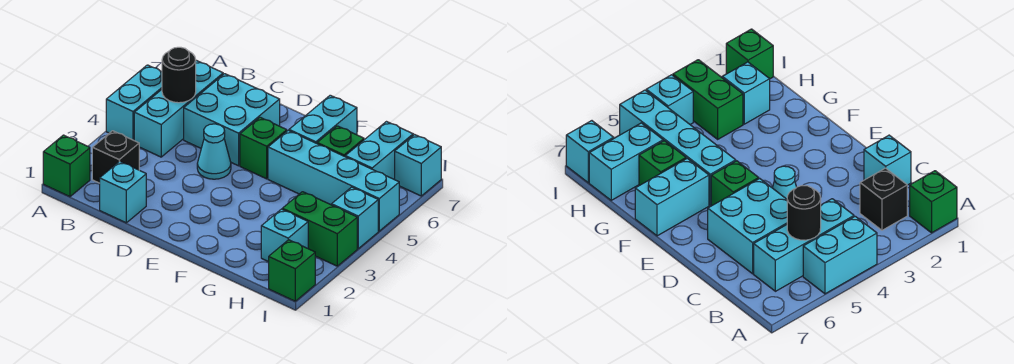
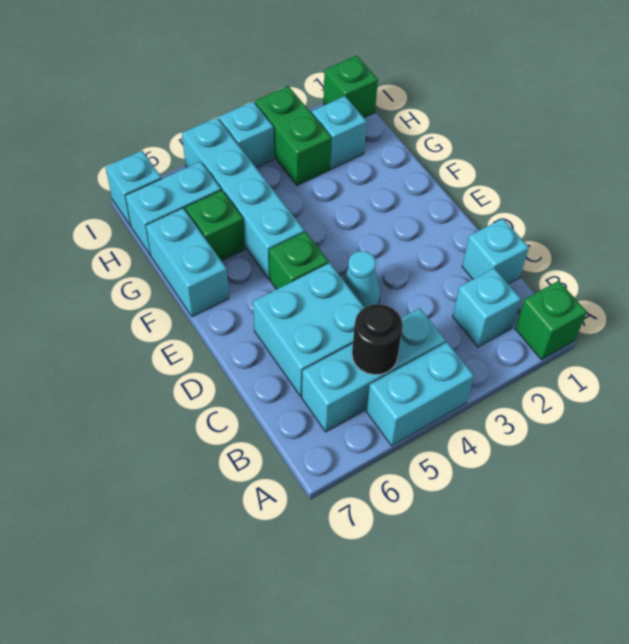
black 1x1 brick [92,131,139,183] -> cyan 1x1 brick [453,268,521,347]
cyan 1x2 brick [289,95,357,143] -> cyan 1x2 brick turned to [146,208,229,317]

